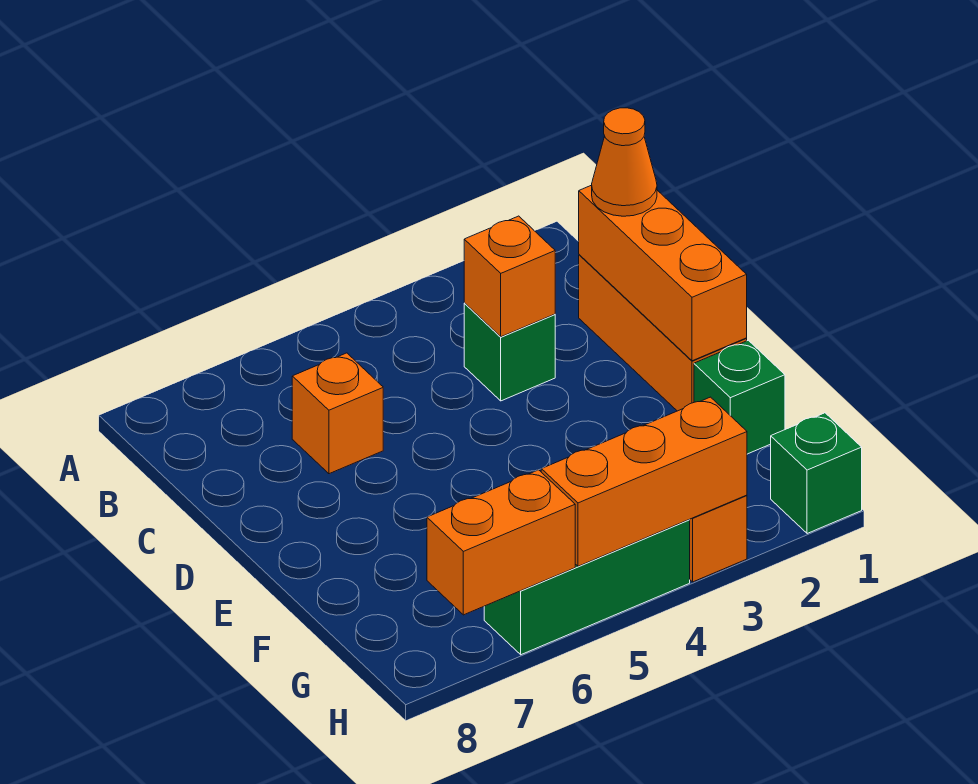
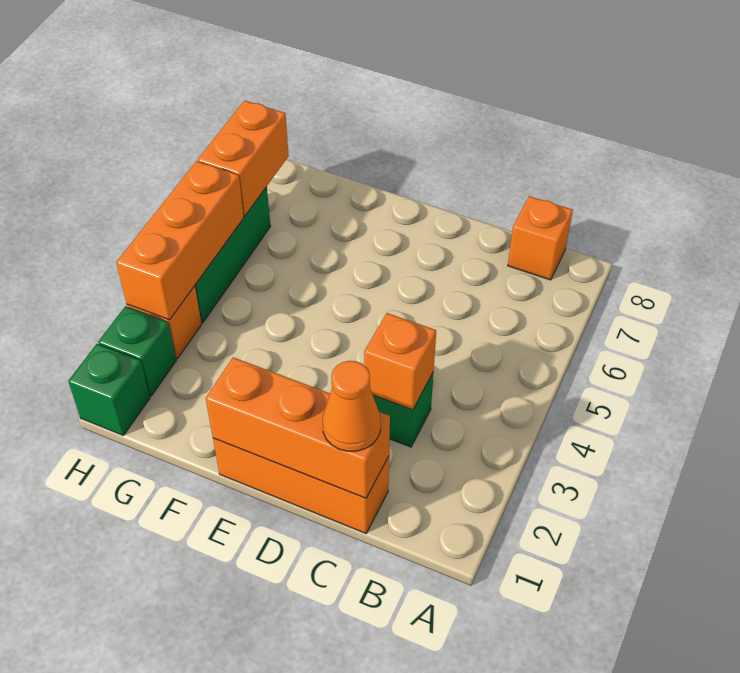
orange 1x1 brick [292,353,383,474] -> orange 1x1 brick moved to [508,196,573,280]
green 1x1 brick [694,340,785,454] -> green 1x1 brick moved to [98,306,176,396]

